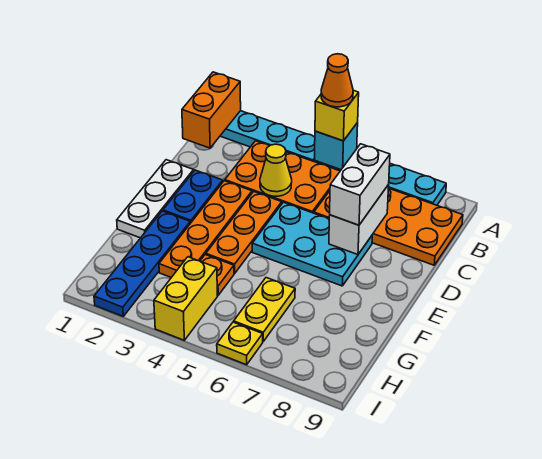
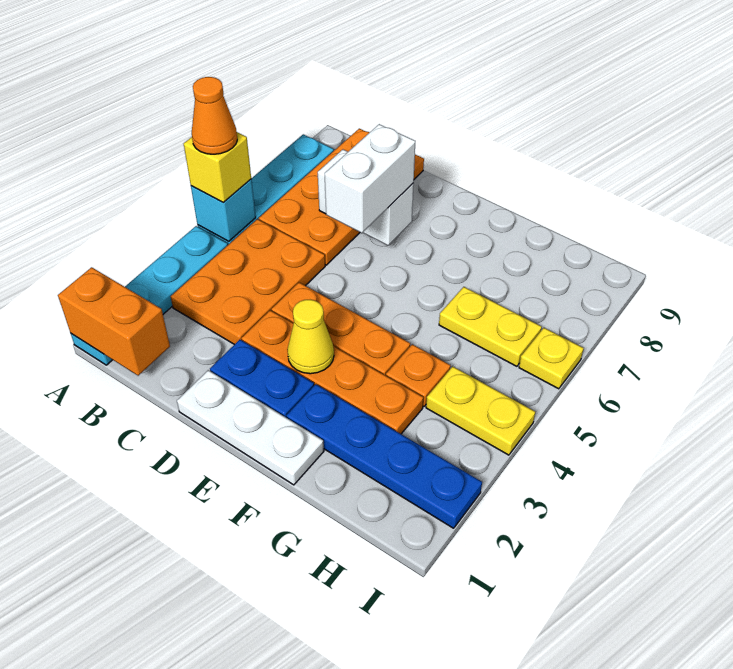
yellow 1x1 cone [260,144,292,196] -> yellow 1x1 cone moved to [287,300,334,374]
white 1x2 brick [330,144,390,225] -> white 1x2 brick turned to [324,124,415,233]
cyan 2x3 plate [252,202,372,286] -> none
yellow 1x2 brick [154,257,218,340] -> yellow 1x2 plate [426,366,535,455]

